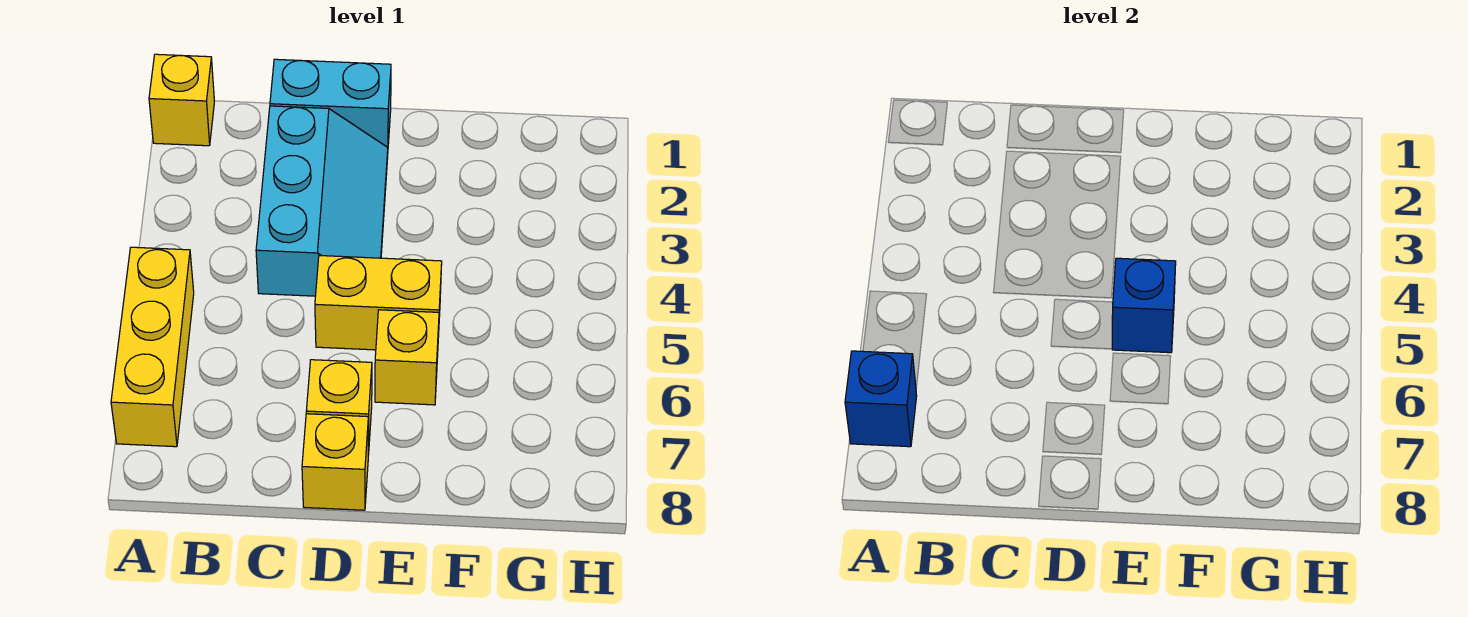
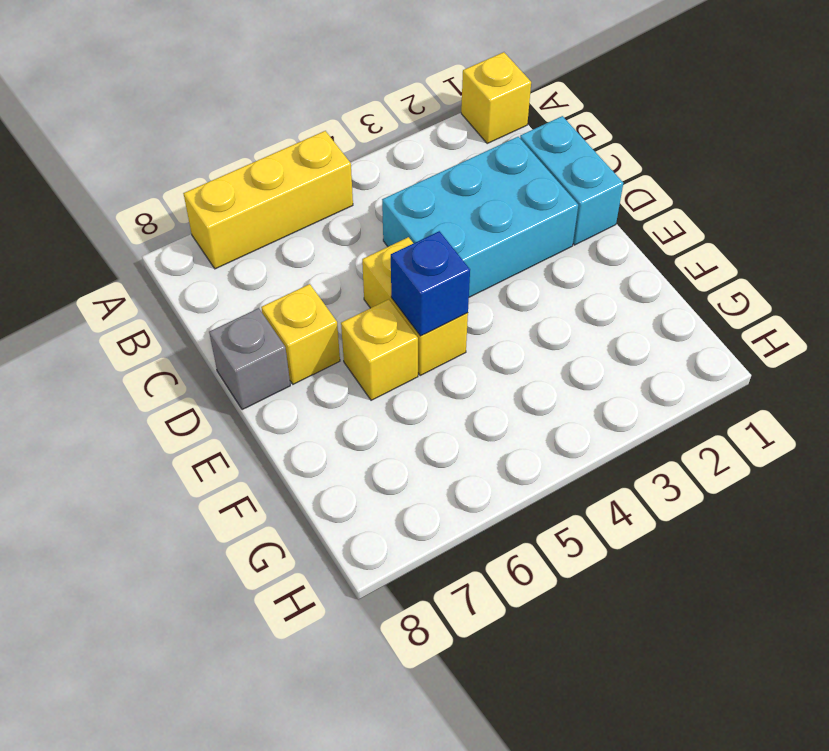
blue 1x1 brick [845,351,917,447] -> none
cyan 2x3 slope [256,106,388,296] -> cyan 2x3 brick [382,137,578,297]
yellow 1x1 brick [302,414,368,510] -> grey 1x1 brick [209,308,290,410]

